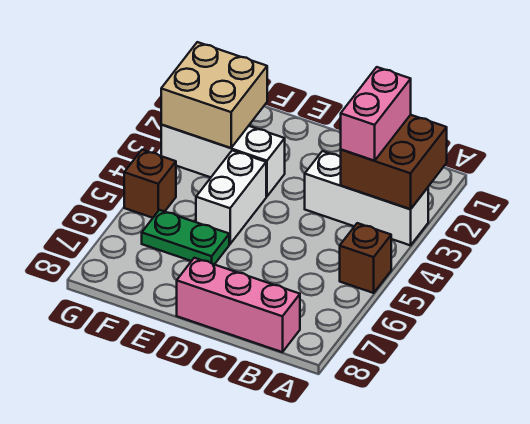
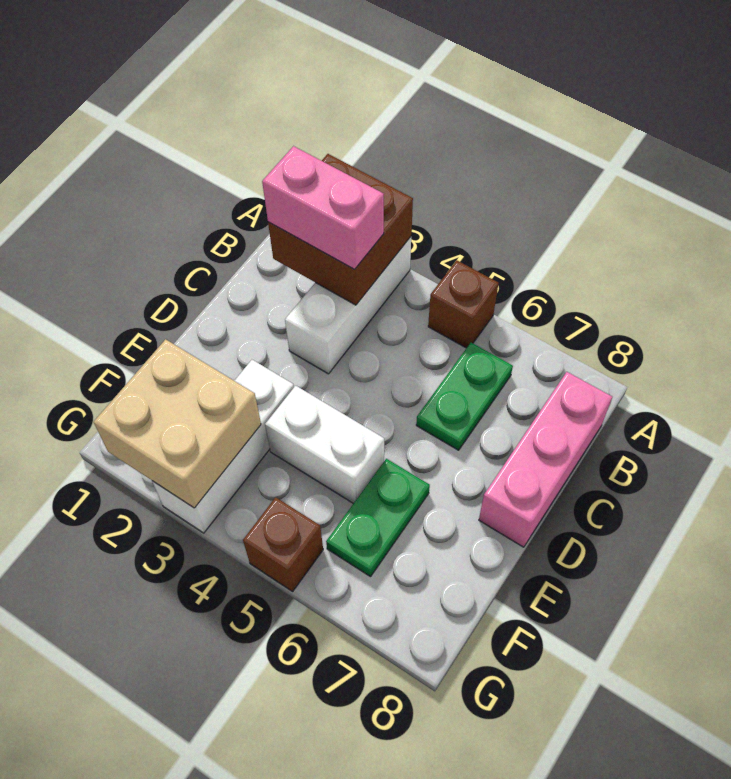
none -> green 1x2 plate [416,343,513,450]

